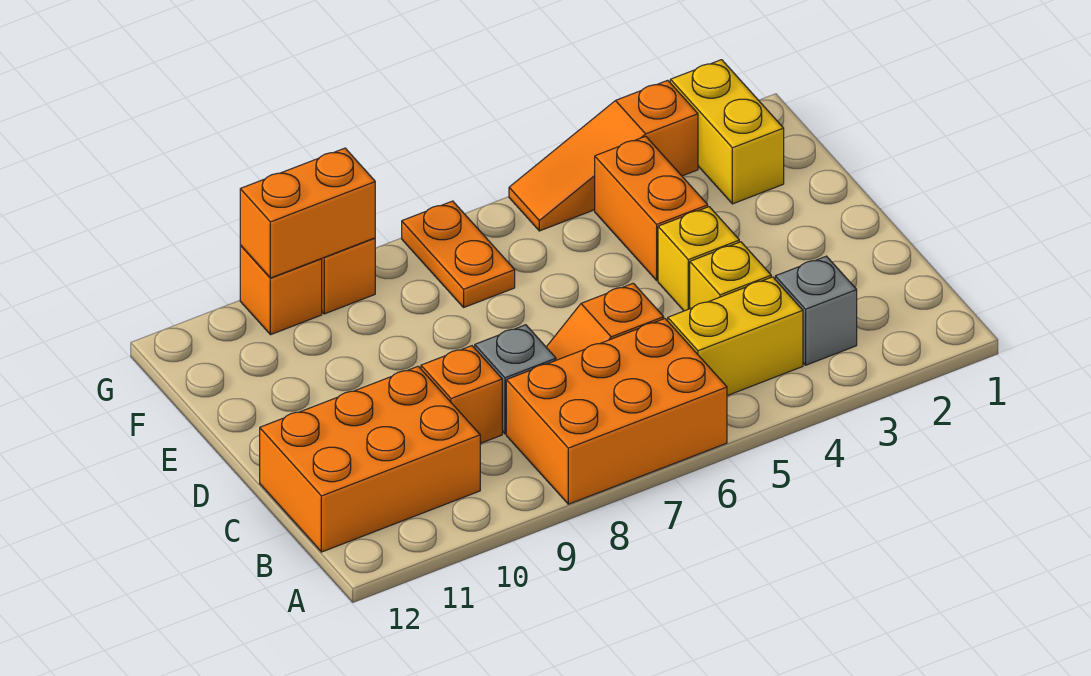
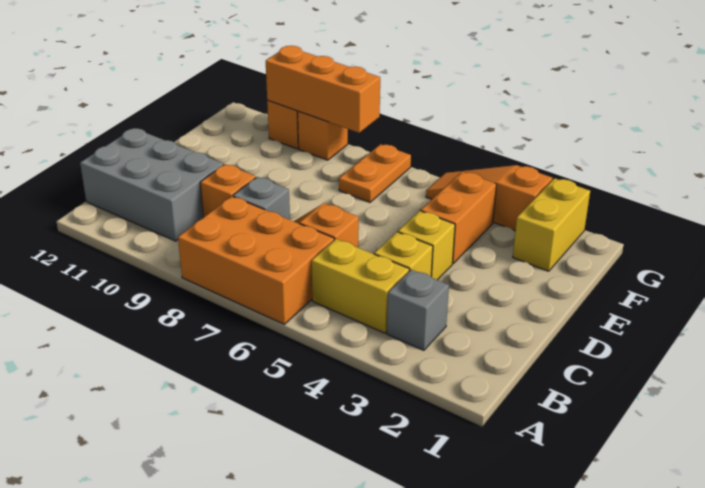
orange 2x3 brick [260,366,480,552] -> grey 2x3 brick [80,128,224,241]
orange 1x2 brick [240,148,375,278] -> orange 1x3 brick [266,46,380,133]

